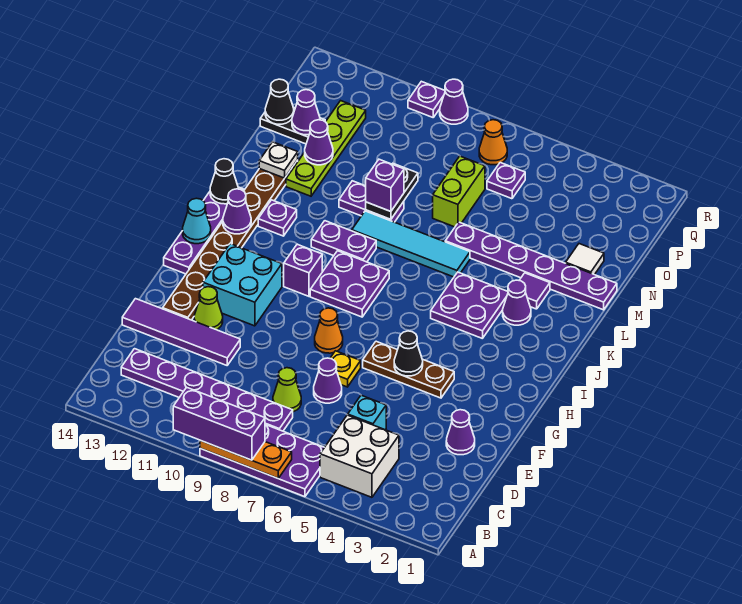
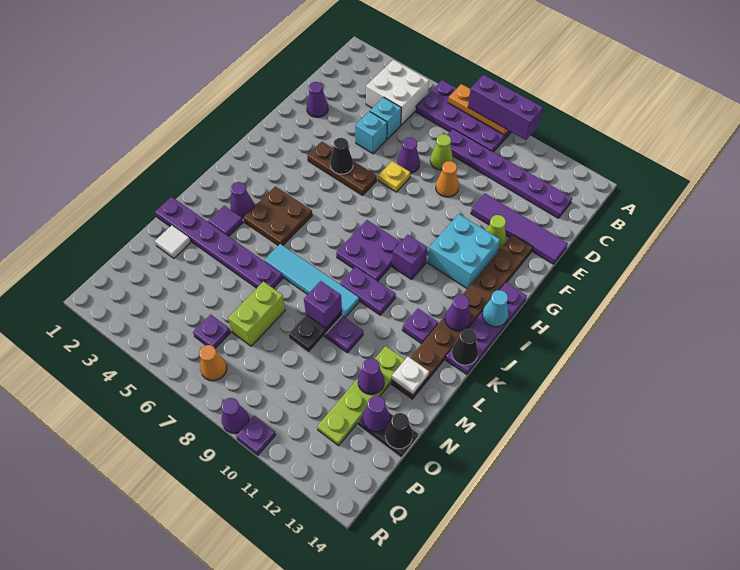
none -> cyan 1x1 brick [355,111,387,154]
orange 1x1 cone [315,308,343,353] -> orange 1x1 cone moved to [436,161,459,197]
purple 2x2 plate [431,272,508,339] -> brown 2x2 plate [244,186,312,245]

